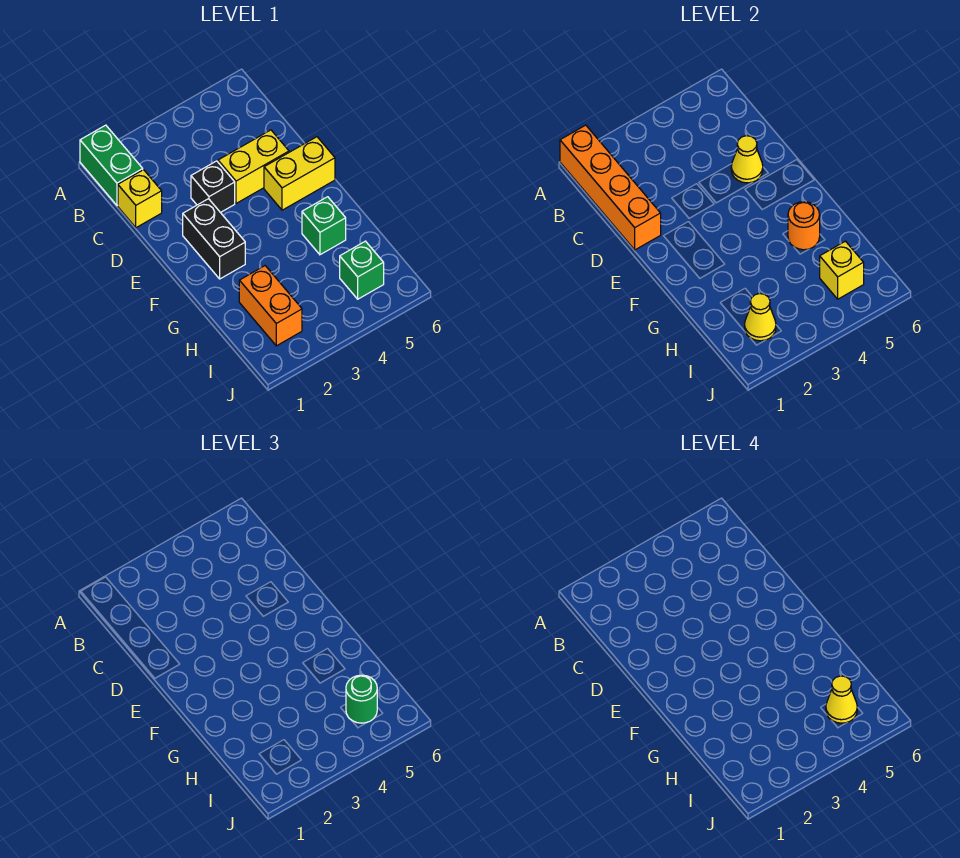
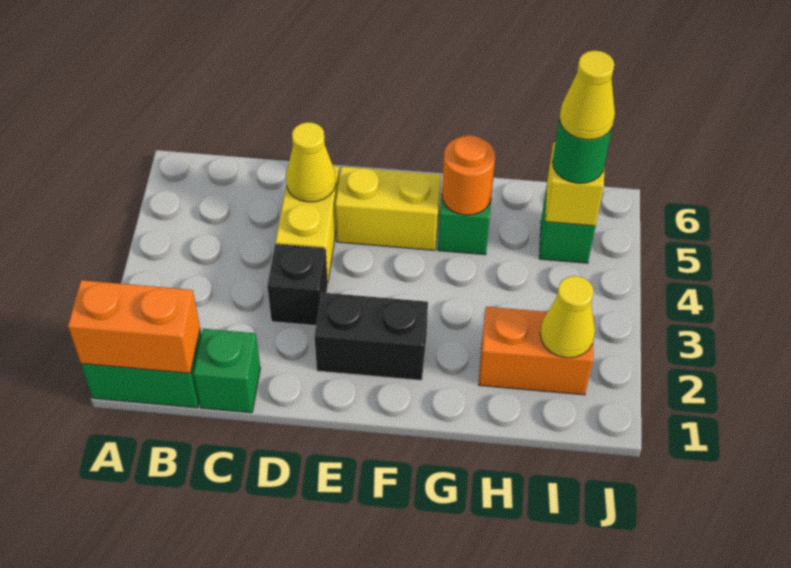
orange 1x4 brick [560,125,661,250] -> orange 1x2 brick [68,280,200,373]
yellow 1x1 brick [118,170,162,228] -> green 1x1 brick [193,329,260,413]
yellow 1x2 brick [264,137,335,210] -> yellow 1x2 brick turned to [335,167,441,250]

